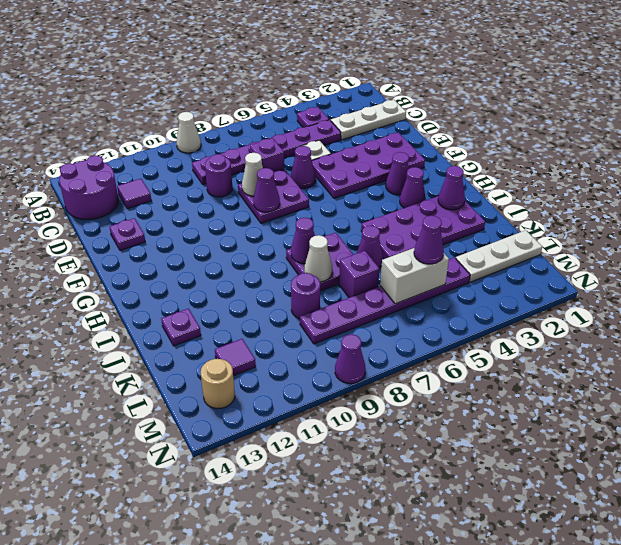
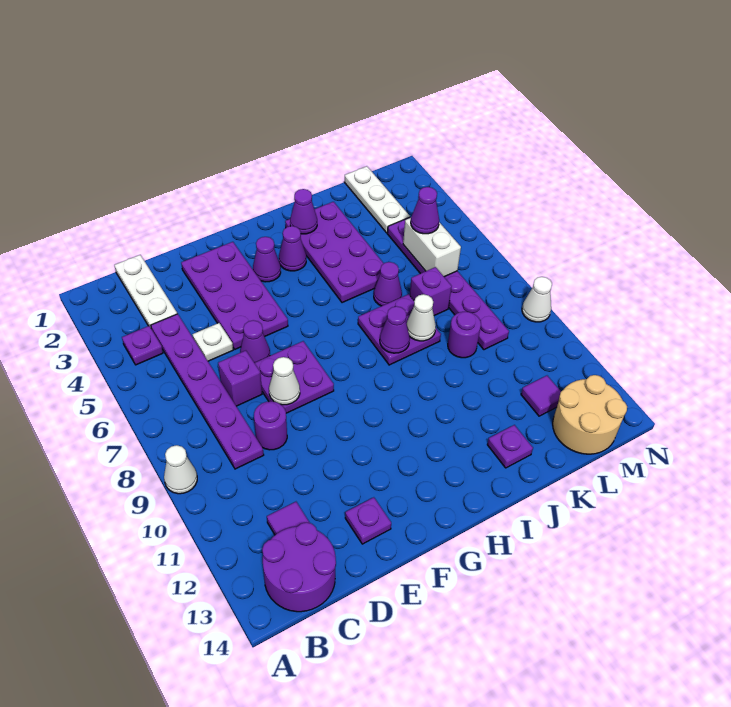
purple 1x1 cone [253,168,280,212] -> none
tan 1x1 round brick [201,359,235,409] -> tan 2x2 round brick [553,375,627,454]
purple 1x1 cone [335,334,366,383] -> white 1x1 cone [522,277,552,322]

